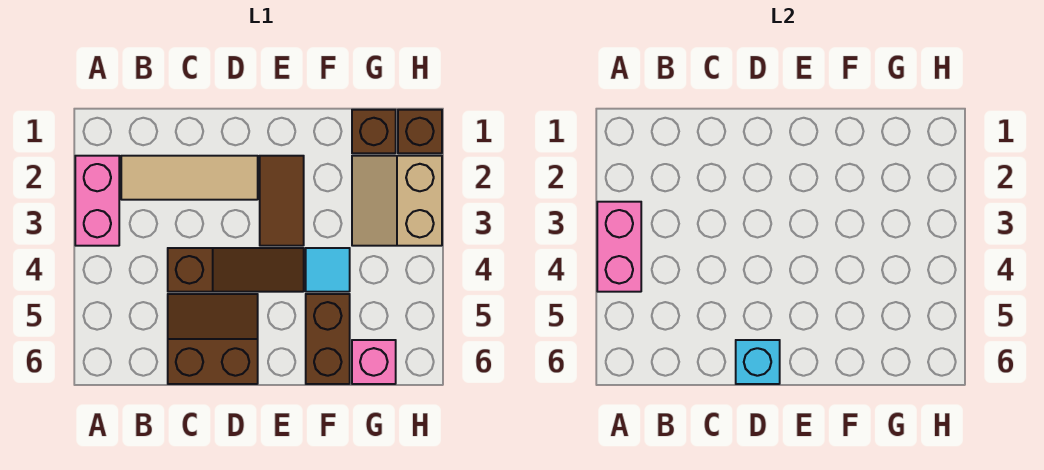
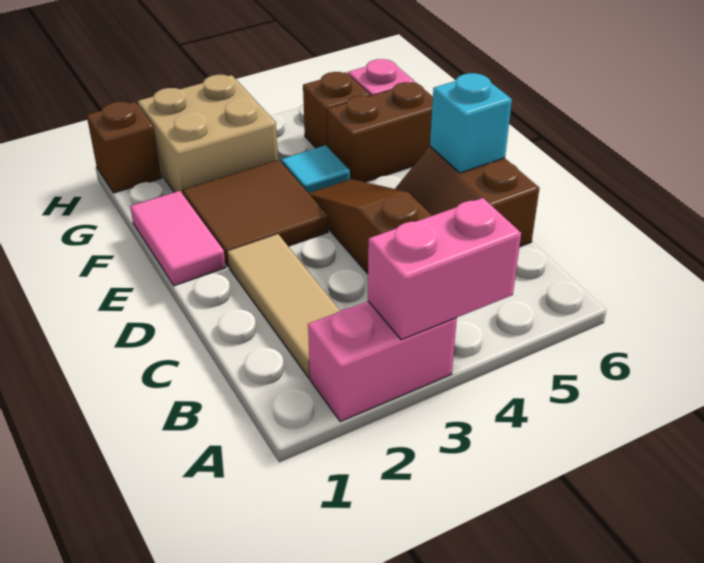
none -> pink 1x2 tile [130,191,226,286]
brown 1x2 tile [260,156,304,246] -> brown 2x2 tile [183,160,328,267]
brown 1x1 brick [352,110,396,153] -> brown 1x1 brick moved to [303,72,370,148]
tan 2x2 slope [352,156,442,246] -> tan 2x2 brick [138,75,278,194]

